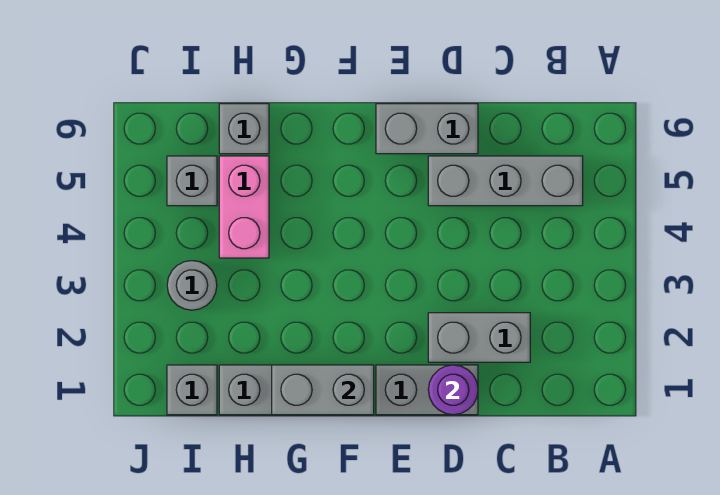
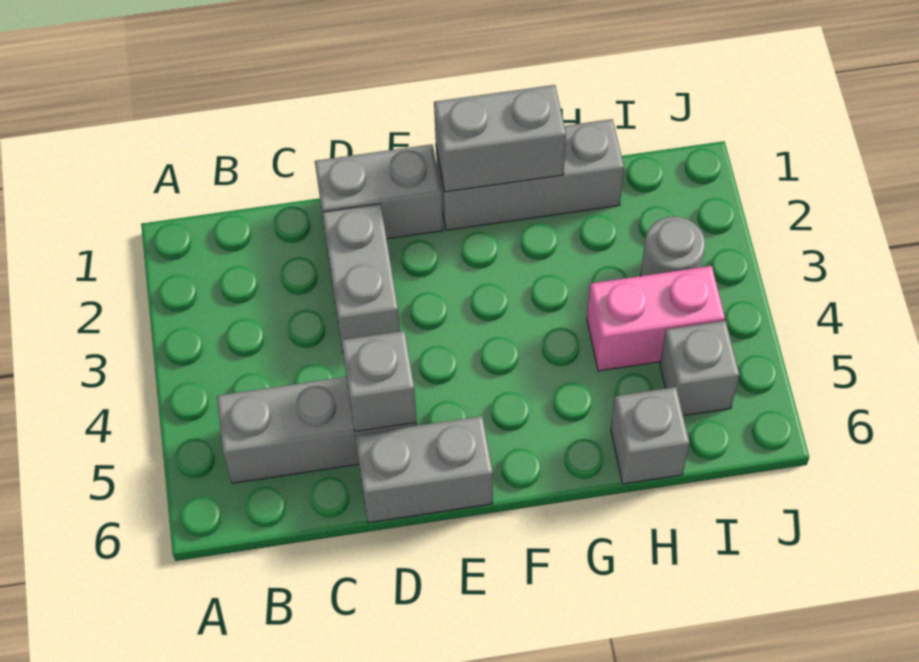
grey 1x2 brick [428,313,530,362] -> grey 1x2 brick turned to [322,204,400,351]
purple 1x1 round brick [428,365,478,415] -> none
pink 1x2 brick [219,156,269,258] -> pink 1x2 brick turned to [587,266,725,371]
grey 1x1 brick [167,365,217,415] -> grey 1x1 brick moved to [341,331,417,432]

